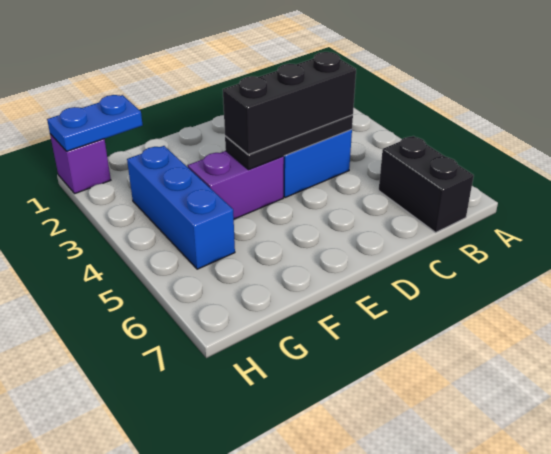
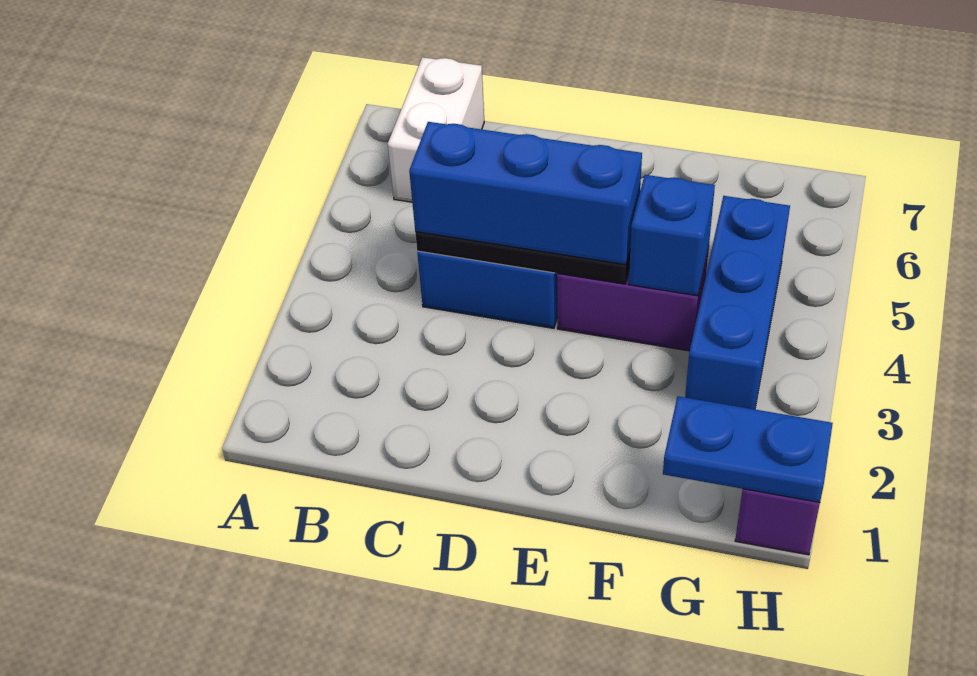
black 1x2 brick [379,136,474,232] -> white 1x2 brick [388,57,484,202]
black 1x3 brick [223,52,356,155] -> blue 1x3 brick [409,122,642,265]
none -> blue 1x1 brick [629,175,715,296]

